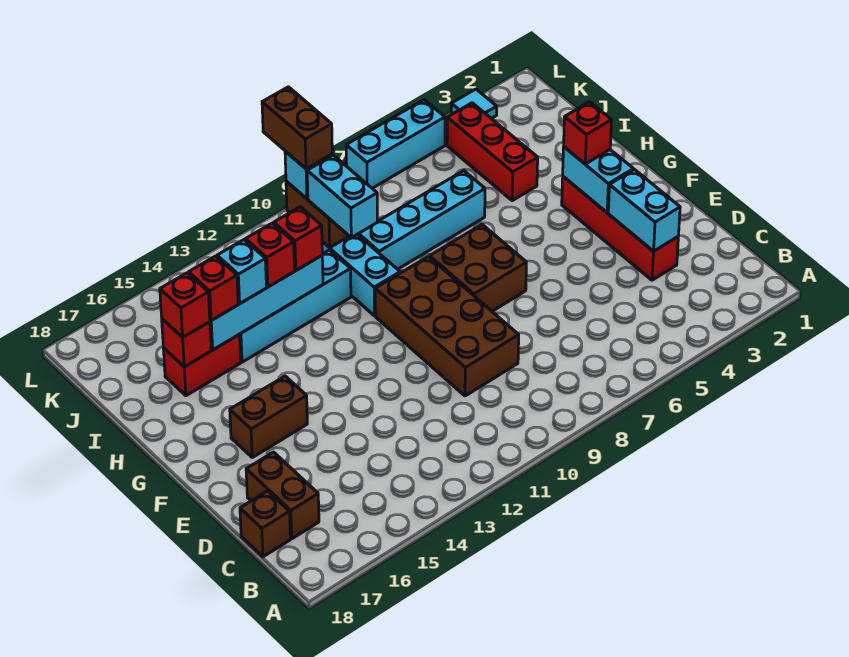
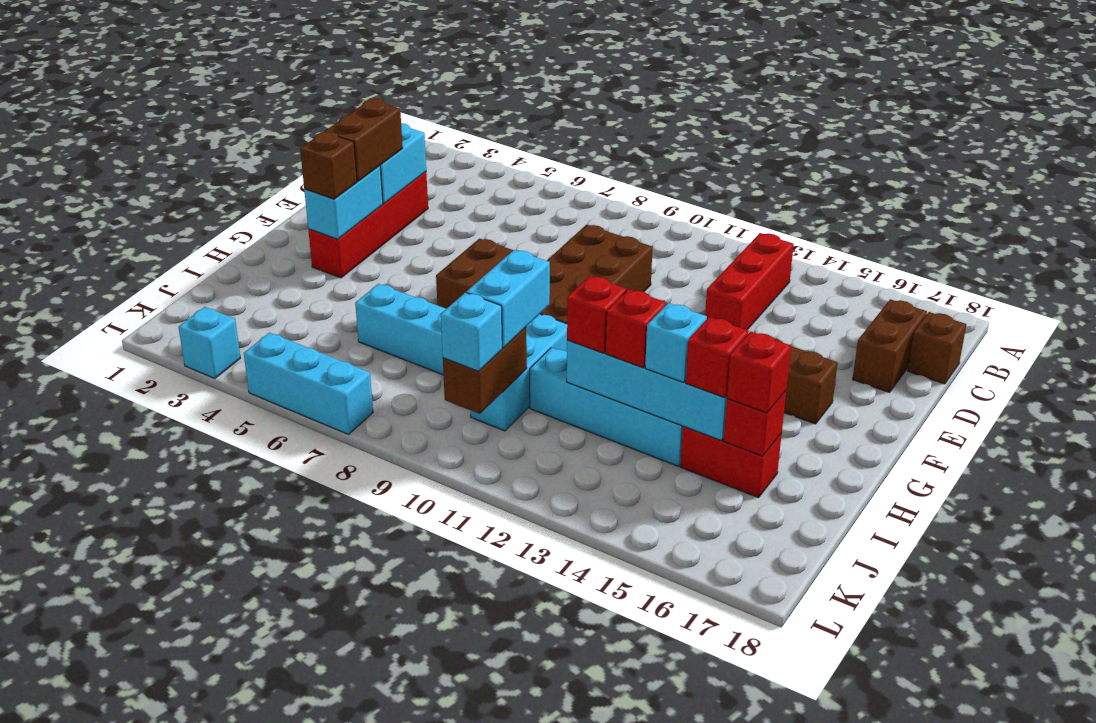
red 1x1 brick [564,102,612,164] -> brown 1x1 brick [300,132,357,199]
red 1x3 brick [447,103,538,201] -> red 1x3 brick moved to [705,233,794,330]
brown 1x2 brick [262,87,332,169] -> brown 1x2 brick moved to [325,99,403,181]
cyan 1x1 tile [451,89,497,119] -> cyan 1x1 brick [179,307,240,378]

